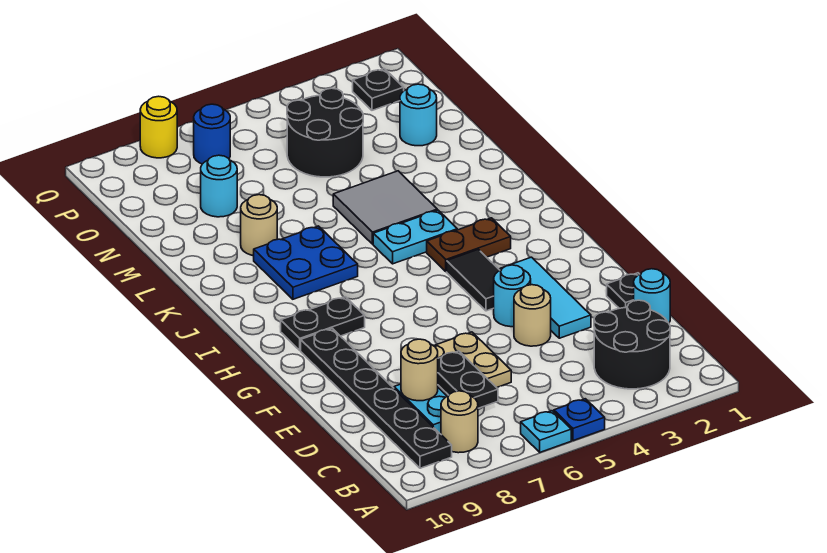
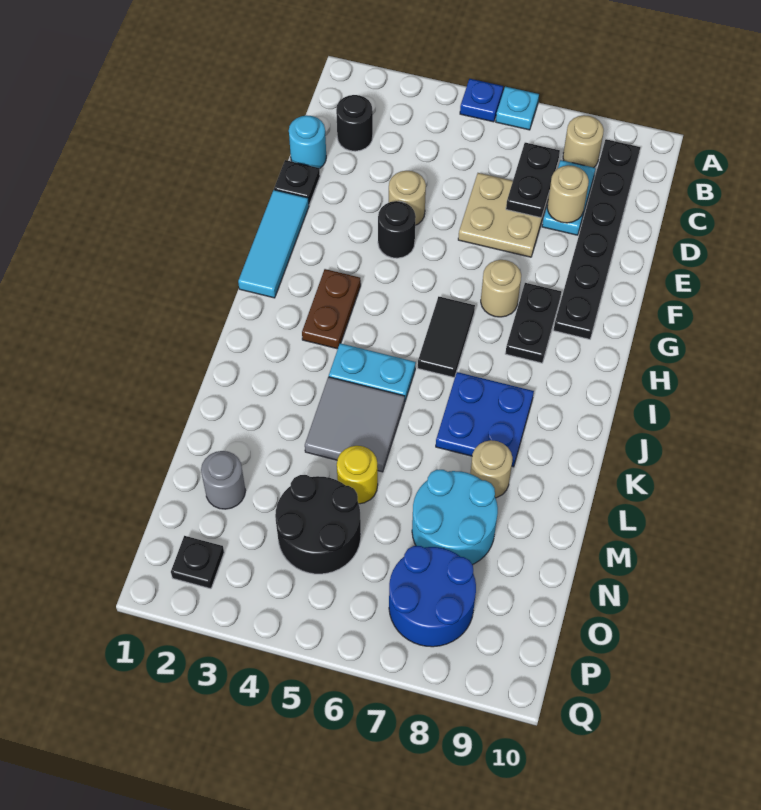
black 2x2 round brick [594,300,670,389] -> black 1x1 round brick [336,95,373,151]
cyan 1x3 tile [500,257,591,338] -> cyan 1x3 tile moved to [238,190,309,298]
cyan 1x1 round brick [494,265,531,327] -> black 1x1 round brick [378,201,416,258]
black 1x2 tile [447,249,500,311] -> black 1x2 tile moved to [418,297,475,377]
none -> tan 1x1 round brick [481,260,521,317]
black 1x2 plate [281,297,365,350] -> black 1x2 plate turned to [505,283,561,363]
brown 1x2 plate [427,218,511,272] -> brown 1x2 plate turned to [302,269,361,349]
cyan 1x1 round brick [400,84,437,146] -> grey 1x1 round brick [201,451,245,509]
cyan 1x1 round brick [201,155,237,217] -> cyan 2x2 round brick [412,470,498,565]
blue 1x1 round brick [194,104,230,164] -> blue 2x2 round brick [389,546,476,647]
yellow 1x1 round brick [140,96,177,158] -> yellow 1x1 round brick moved to [337,446,378,504]

